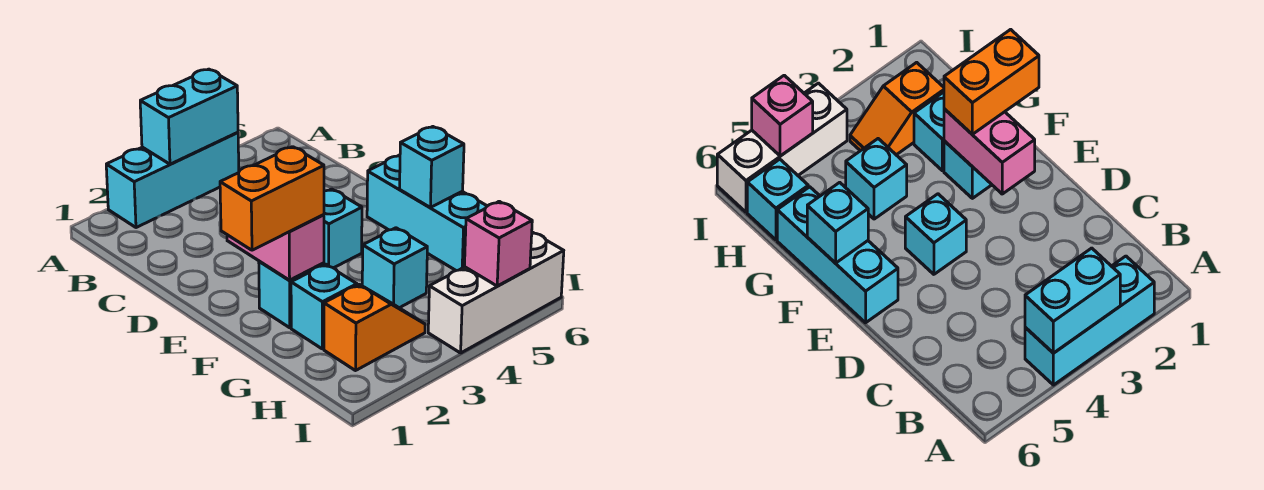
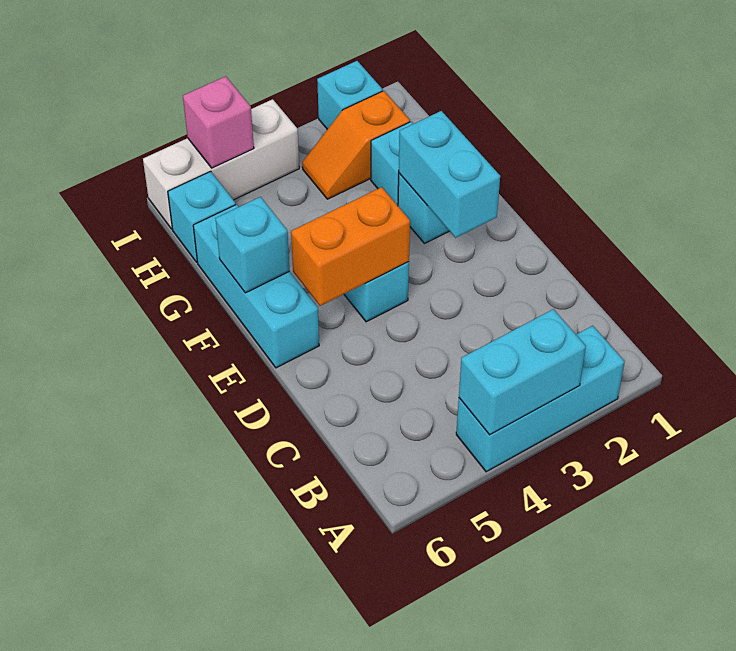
pink 1x2 brick [227,215,324,280] -> cyan 1x2 brick [399,111,500,238]
orange 1x2 brick [220,147,324,250] -> orange 1x2 brick moved to [291,187,410,306]
cyan 1x1 brick [362,228,427,308] -> cyan 1x1 brick moved to [317,61,383,129]

